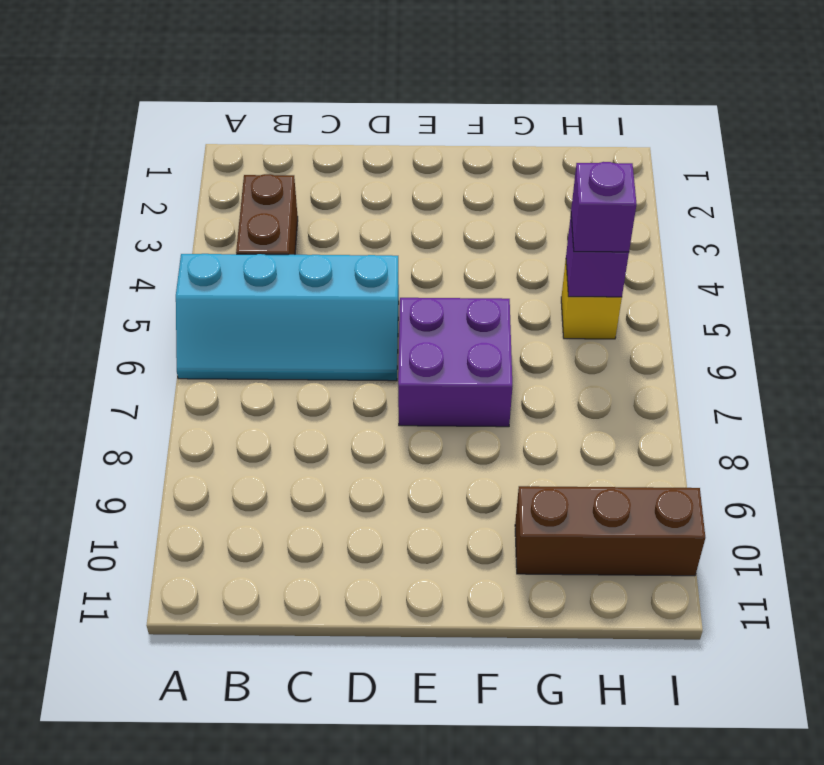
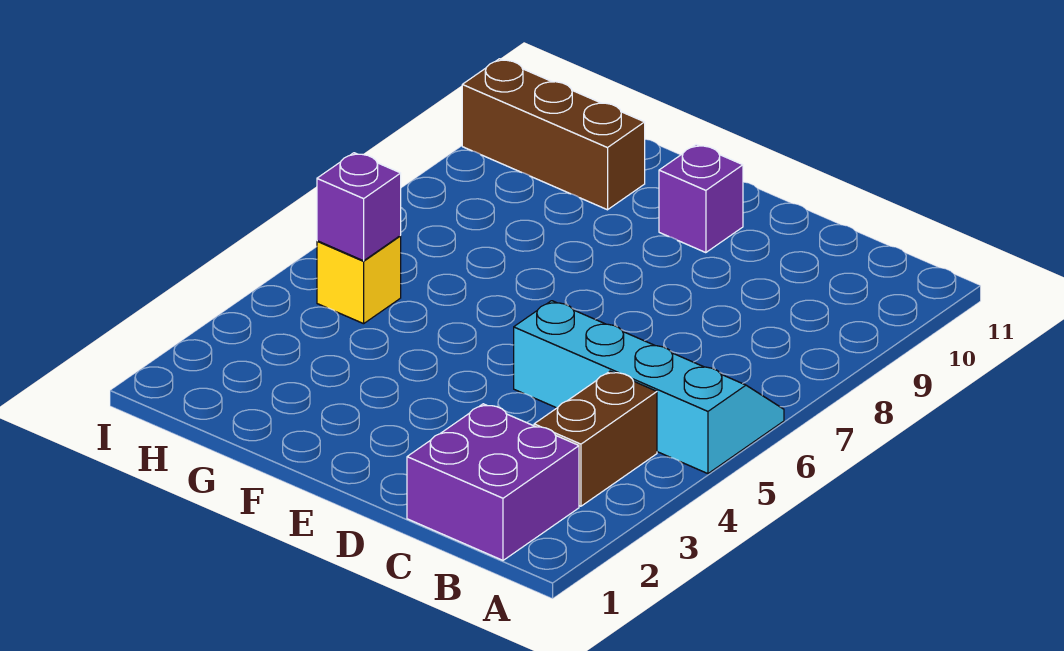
purple 2x2 brick [398,298,512,427] -> purple 2x2 brick moved to [407,404,579,560]
purple 1x1 brick [571,162,637,252] -> purple 1x1 brick moved to [659,145,743,253]

